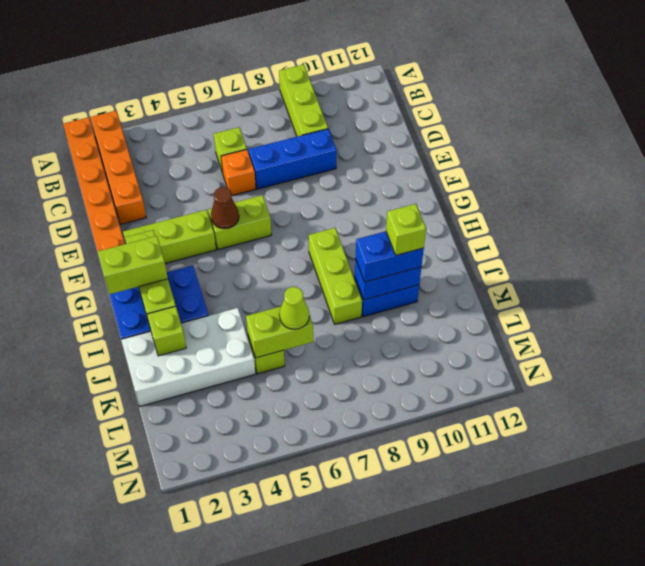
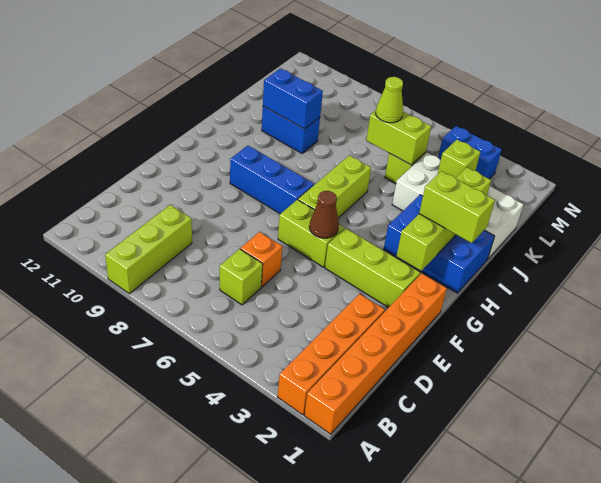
blue 1x3 brick [248,129,337,189] -> blue 1x3 brick moved to [230,146,314,214]
lime 1x3 brick [309,228,362,324] -> lime 1x3 brick moved to [298,155,371,218]
blue 1x2 brick [356,231,424,282] -> blue 1x2 brick moved to [438,126,502,179]
lime 1x1 brick [386,204,426,255] -> lime 1x1 brick moved to [437,140,480,178]

